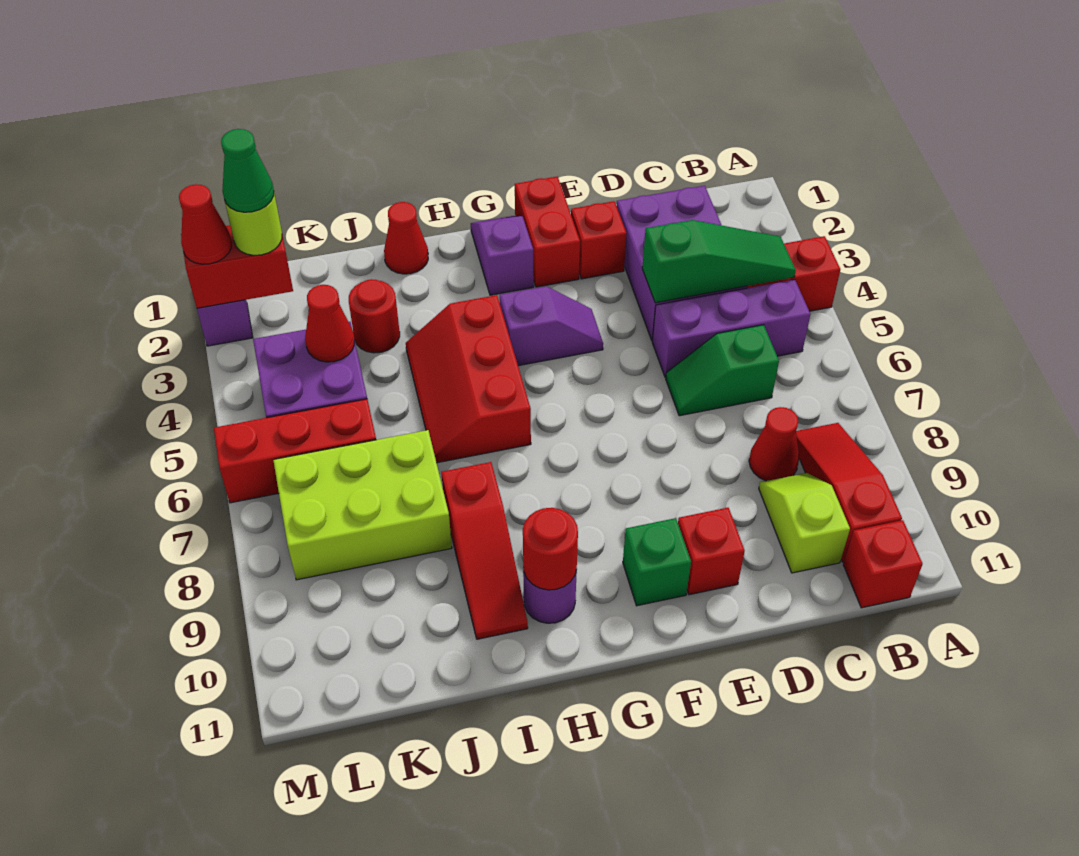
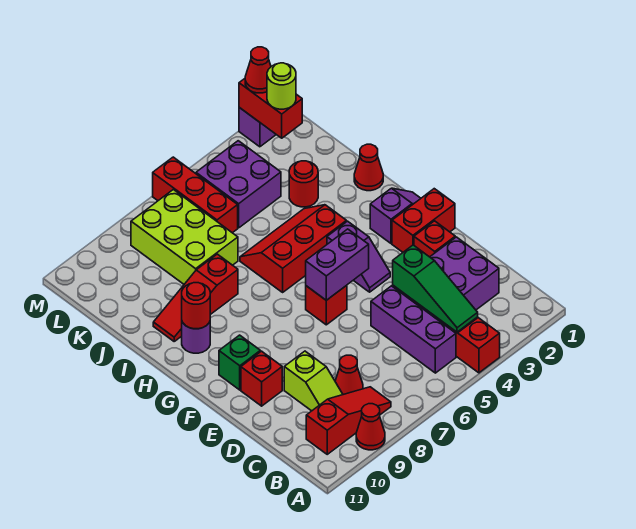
red 1x1 brick [843,520,923,608] -> red 1x1 brick moved to [306,285,347,325]
green 1x2 slope [666,325,779,416] -> none
lime 1x2 slope [759,473,850,573] -> lime 1x2 slope turned to [284,351,343,411]
none -> purple 1x2 brick [306,229,369,300]
red 1x1 cone [305,285,354,362] -> red 1x1 cone moved to [356,404,385,450]
green 1x1 cone [221,129,274,212] -> none

